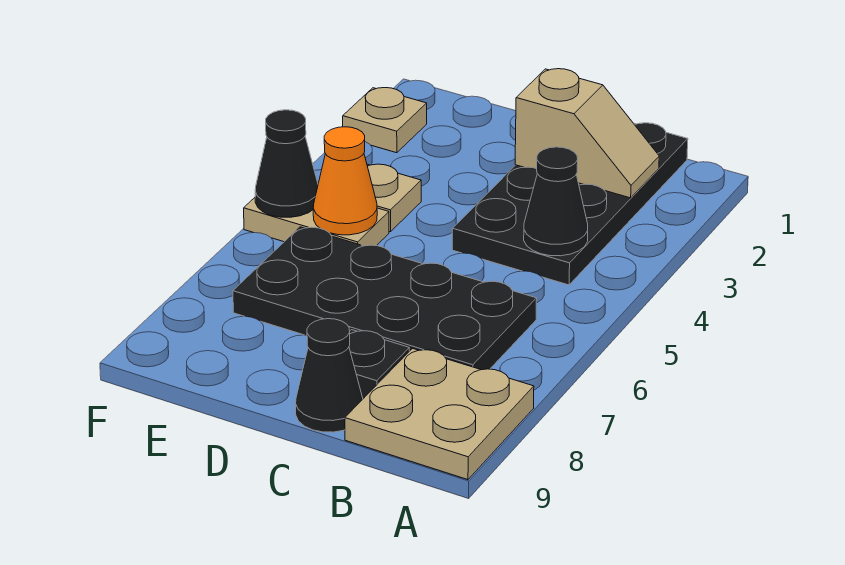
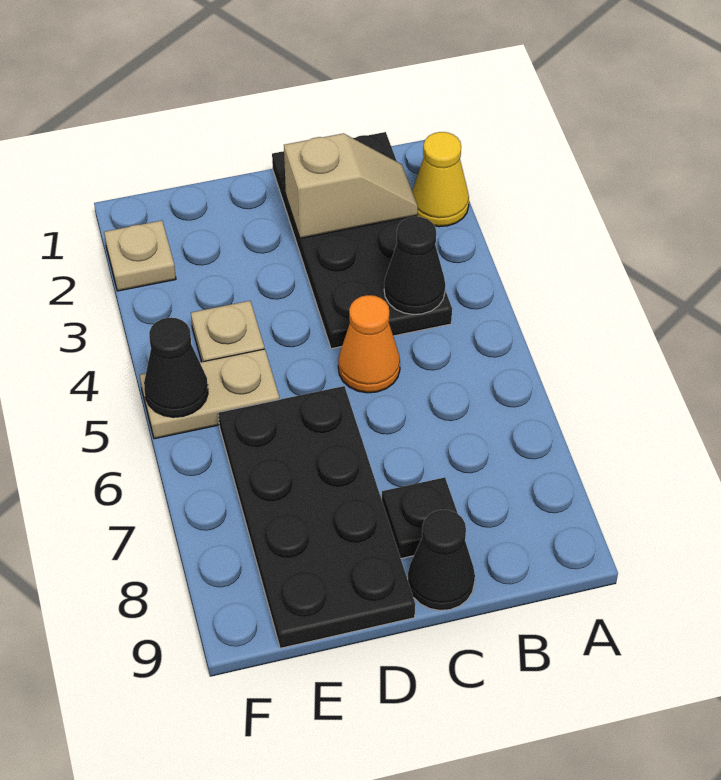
none -> yellow 1x1 cone [412,132,469,227]
tan 2x2 plate [345,349,534,480] -> none
black 2x4 plate [233,227,537,370] -> black 2x4 plate turned to [218,386,415,648]
orange 1x1 cone [313,127,377,235] -> orange 1x1 cone moved to [338,295,400,393]

